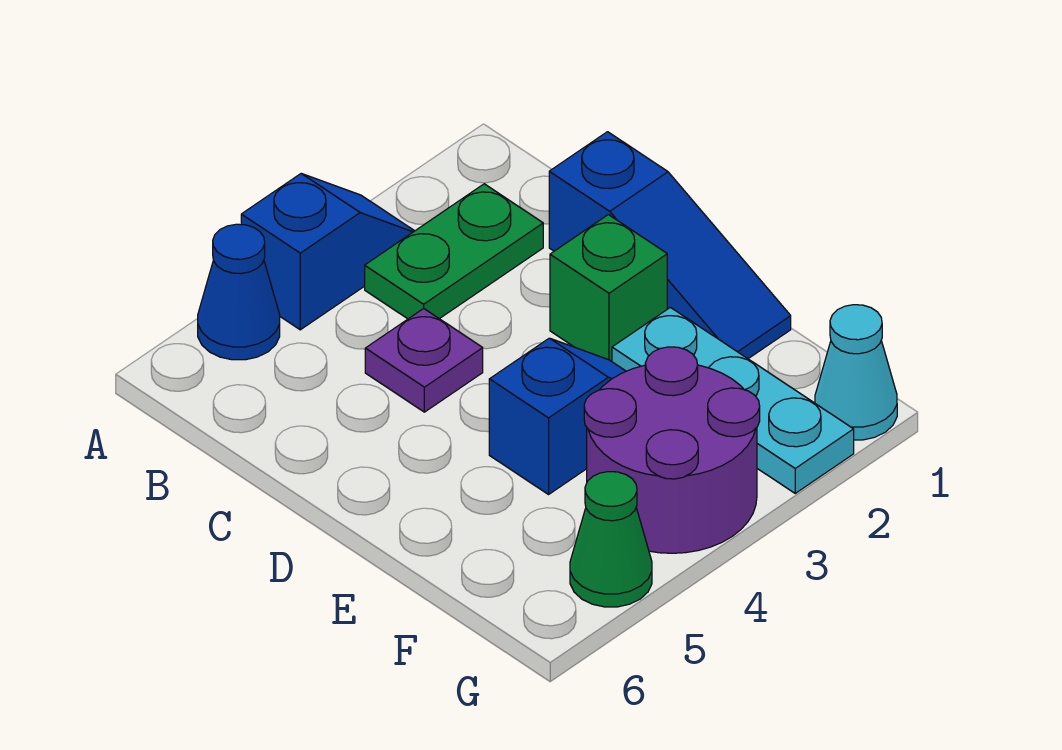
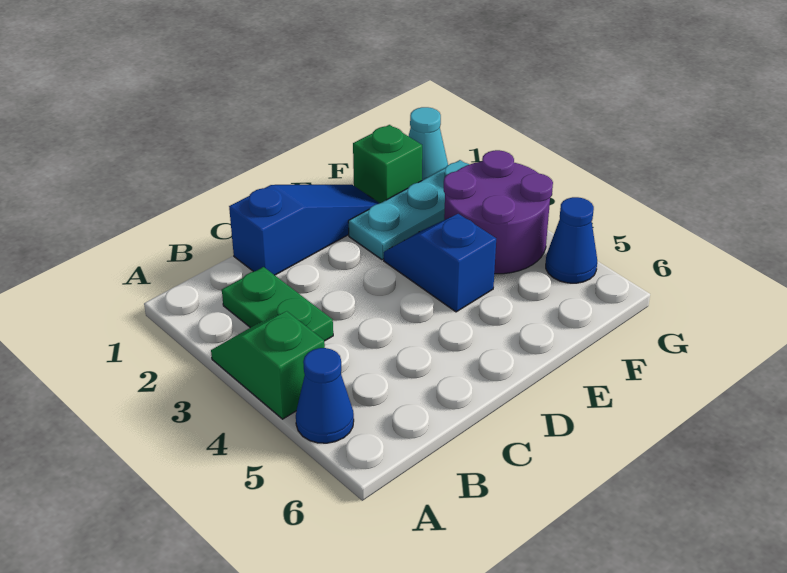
blue 1x2 slope [241,174,414,330] -> green 1x2 slope [211,311,325,419]
purple 1x1 plate [365,309,483,412] -> none
green 1x1 brick [550,215,667,361] -> green 1x1 brick moved to [353,125,422,203]
green 1x1 cone [570,472,652,607] -> blue 1x1 cone [546,197,597,283]

